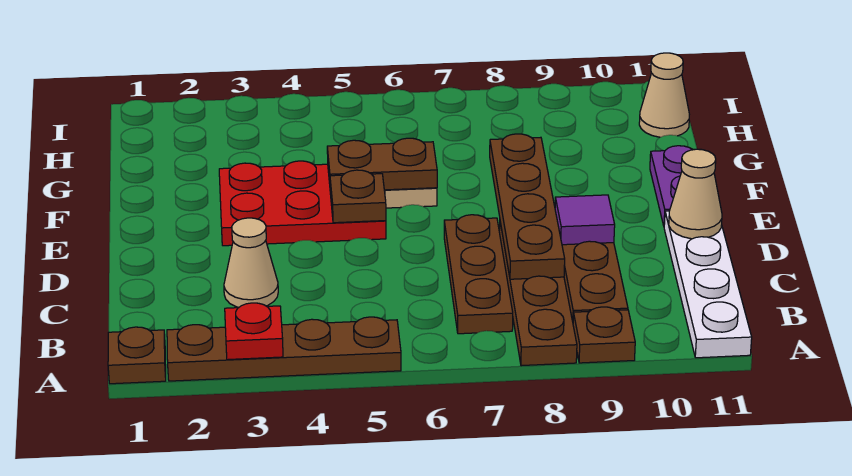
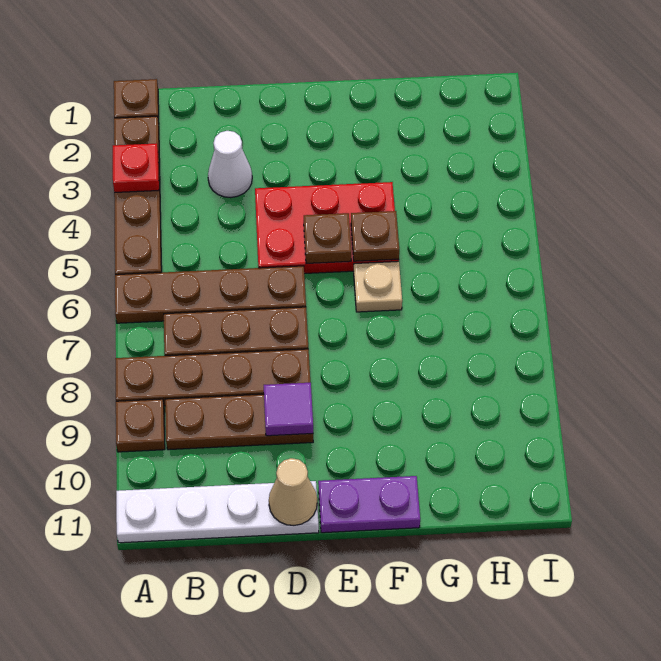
tan 1x1 cone [224,218,278,307] -> white 1x1 cone [208,131,252,198]
brown 1x4 plate [490,134,565,279] -> brown 1x4 plate moved to [115,266,306,323]
red 2x3 plate [219,161,386,246] -> red 2x3 plate turned to [255,182,399,274]
brown 1x2 plate [327,138,437,190] -> brown 1x1 plate [351,211,399,261]
tan 1x1 cone [639,53,689,137] -> none

